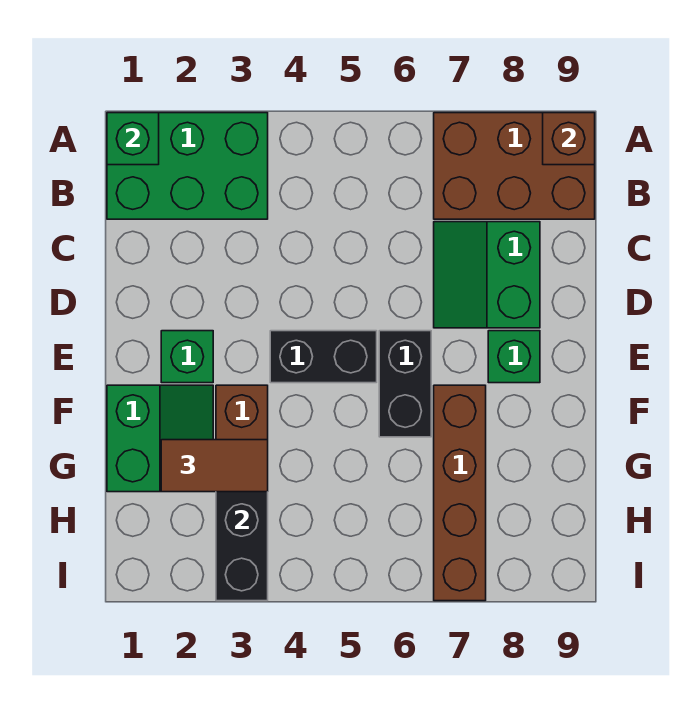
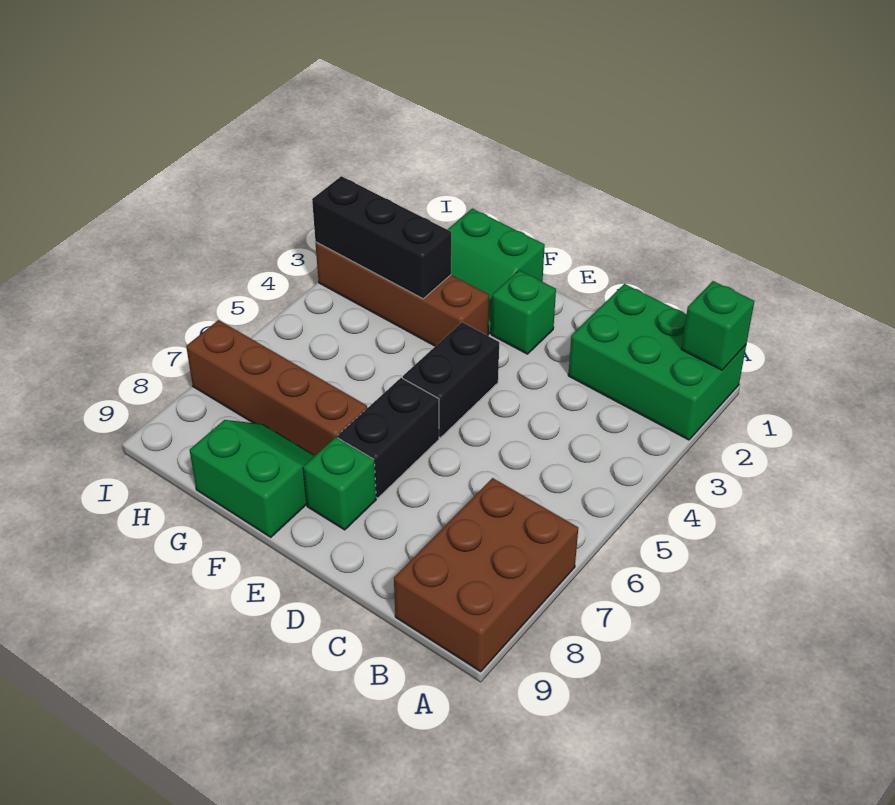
green 2x3 brick [107,113,268,219] -> green 2x3 brick turned to [568,284,746,440]
brown 1x1 brick [543,113,595,165] -> none
green 2x2 slope [434,222,540,328] -> green 2x2 slope moved to [190,420,314,537]
black 1x2 brick [379,331,431,437] -> black 1x2 brick turned to [338,378,439,498]
brown 1x2 tile [161,440,268,492] -> none

